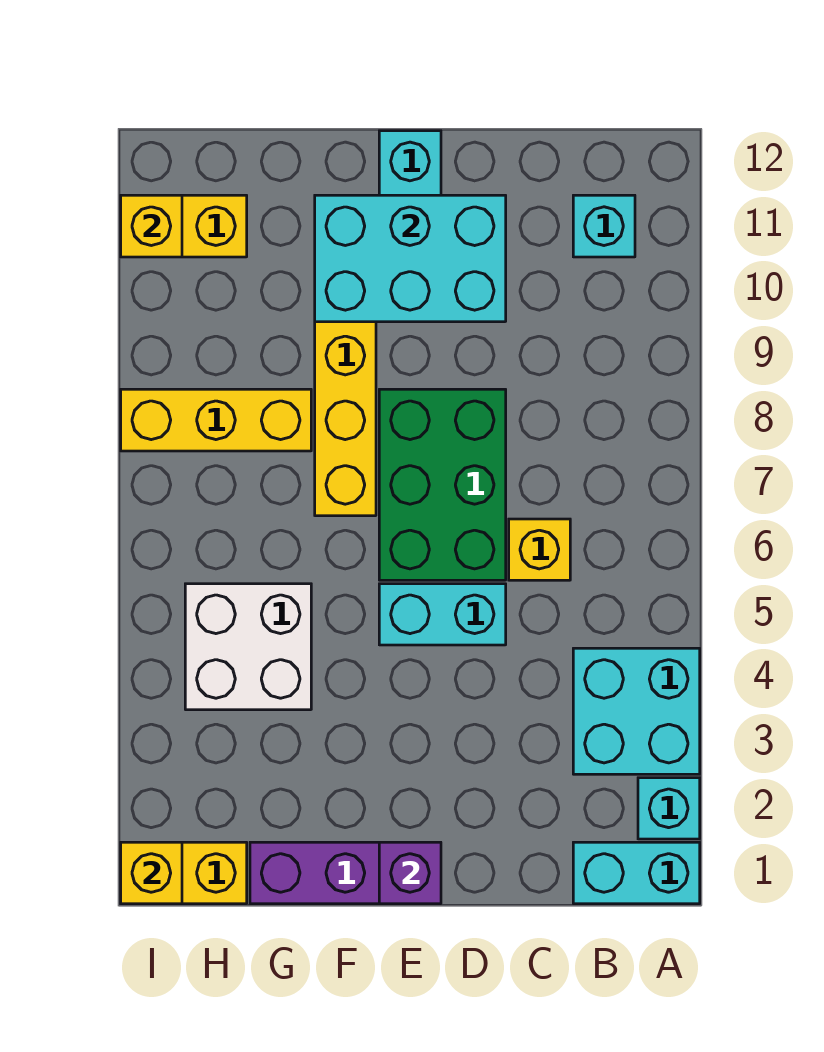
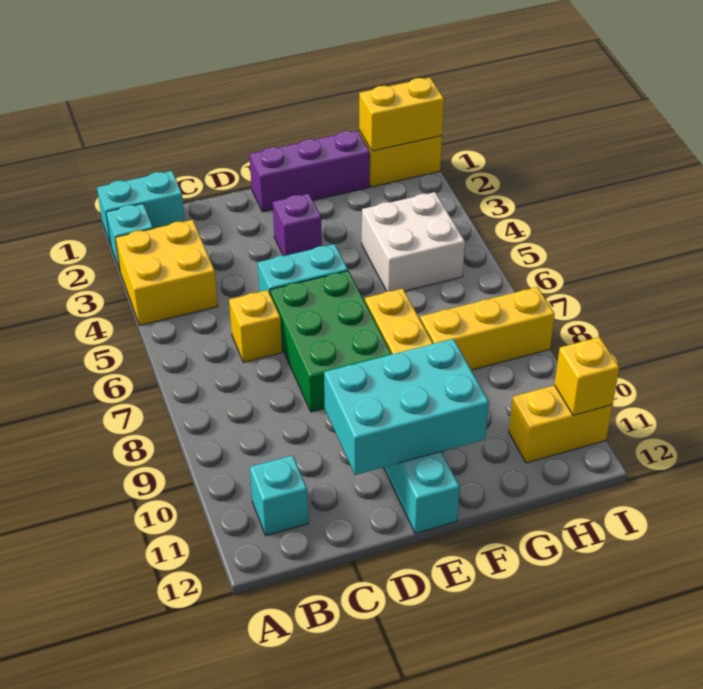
cyan 2x2 brick [573,648,700,774] -> yellow 2x2 brick [115,220,218,325]
purple 1x1 brick [379,842,441,904] -> purple 1x1 brick moved to [273,194,322,256]
yellow 1x1 brick [121,842,182,904] -> yellow 1x2 brick [359,78,444,151]

